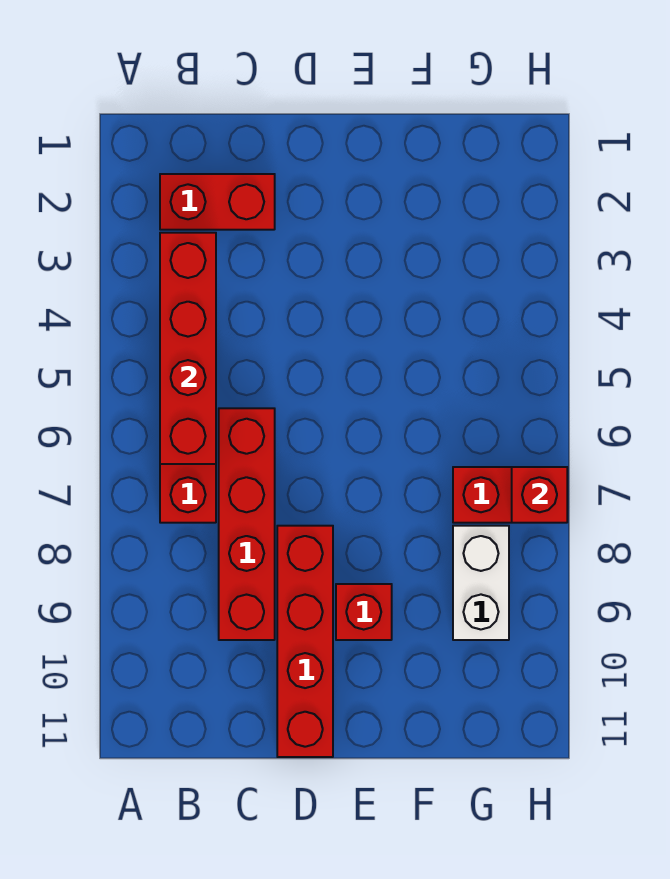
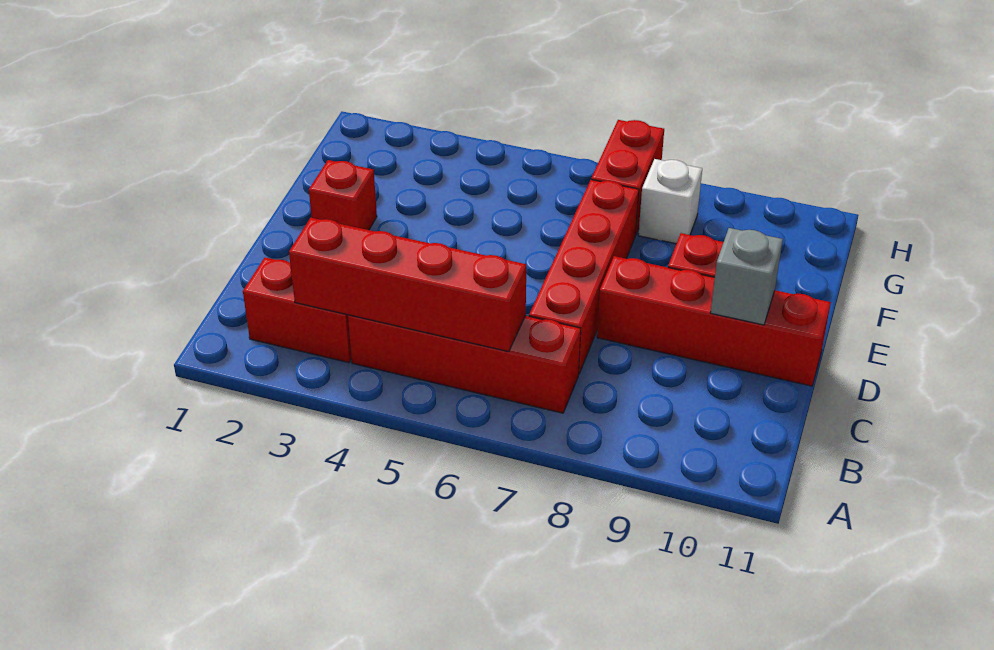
red 1x2 brick [160,174,275,230] -> red 1x2 brick turned to [243,258,351,363]
red 1x4 brick [219,408,275,640] -> red 1x4 brick turned to [529,180,639,373]
none -> grey 1x1 brick [710,228,783,325]
white 1x2 brick [453,526,509,640] -> white 1x1 brick [638,159,702,244]
red 1x1 brick [512,467,567,523] -> red 1x1 brick moved to [309,160,377,230]

